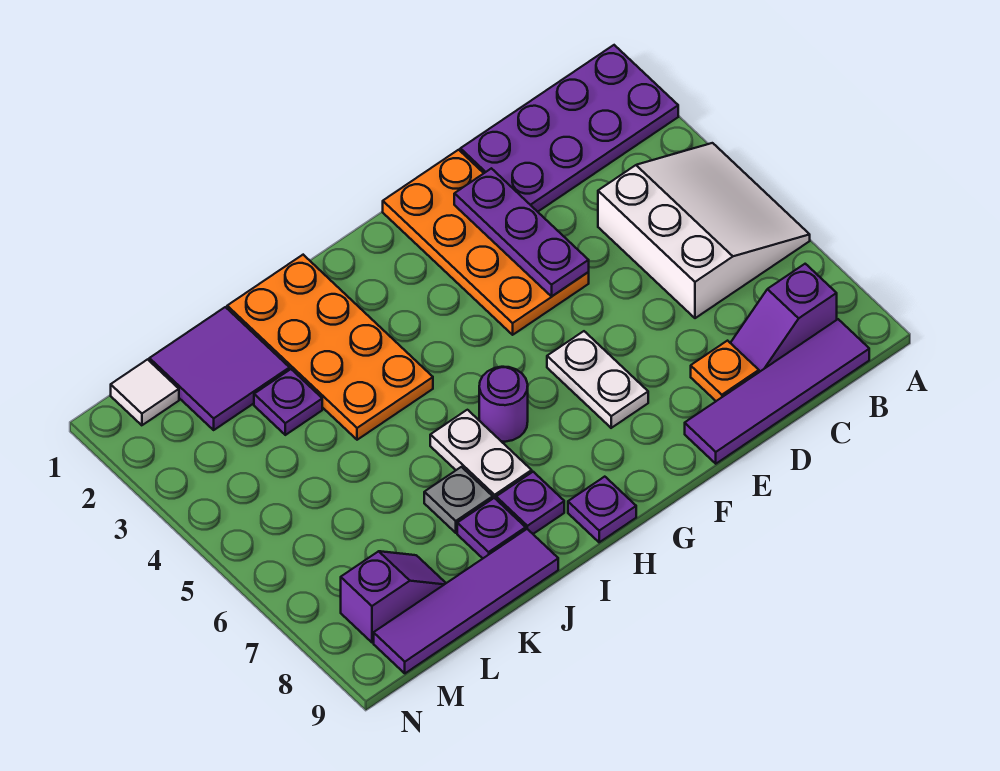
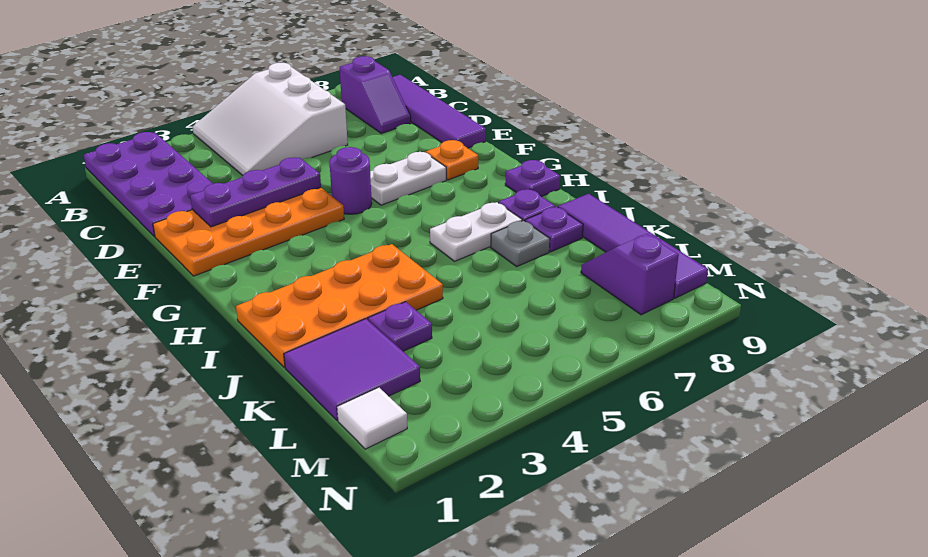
white 3x3 slope [598,143,810,318] -> white 3x3 slope turned to [193,63,348,175]
orange 1x1 plate [691,341,759,401] -> orange 1x1 plate moved to [426,140,478,180]
purple 1x1 round brick [479,367,528,442] -> purple 1x1 round brick moved to [329,147,372,214]

